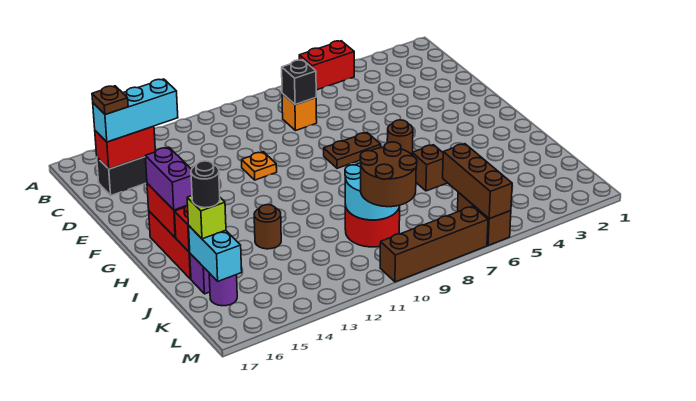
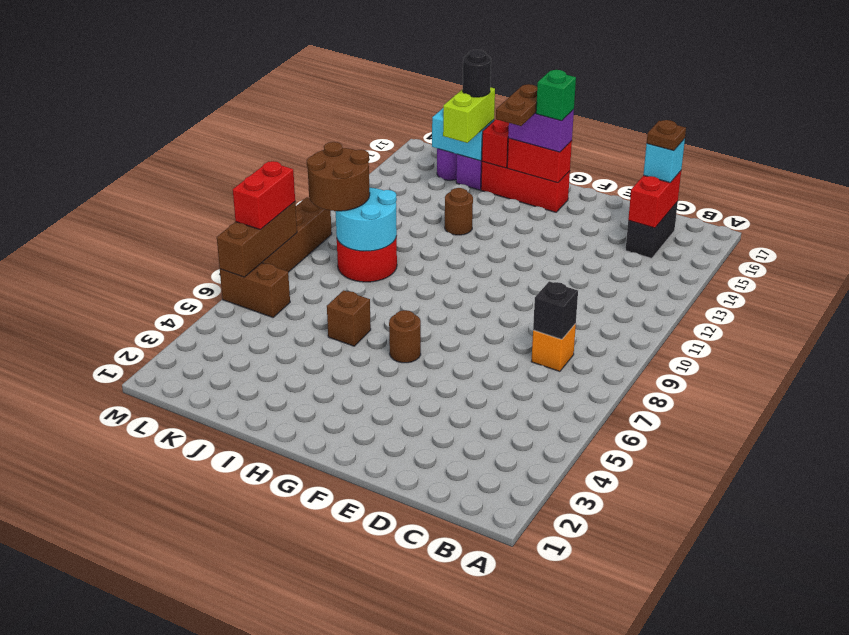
red 1x2 brick [299,41,354,90] -> red 1x2 brick moved to [233,161,295,230]
cyan 1x3 brick [93,79,178,142] -> cyan 1x1 brick [643,139,685,183]
orange 1x1 plate [242,152,277,180] -> none
brown 1x2 plate [324,133,381,168] -> brown 1x2 plate moved to [496,84,537,126]
none -> green 1x1 brick [536,70,576,121]
lime 1x1 brick [187,196,226,239] -> lime 1x2 brick [443,87,495,143]
brown 1x3 brick [443,144,512,219] -> brown 1x3 brick turned to [217,202,297,277]

